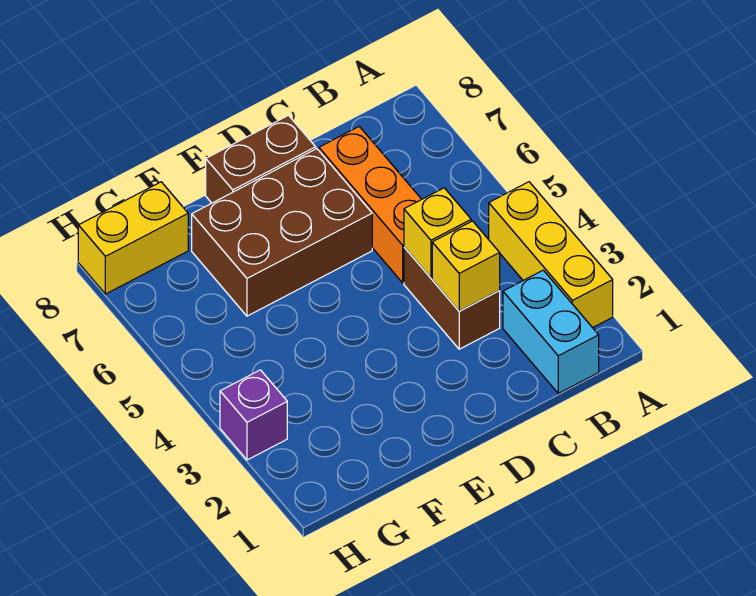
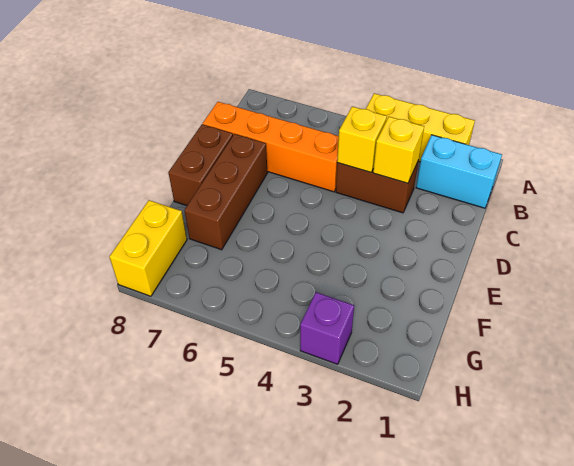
orange 1x3 brick [319,127,422,283] -> orange 1x4 brick [203,102,339,192]
brown 2x3 brick [192,149,372,316] -> brown 1x3 brick [184,134,267,250]

